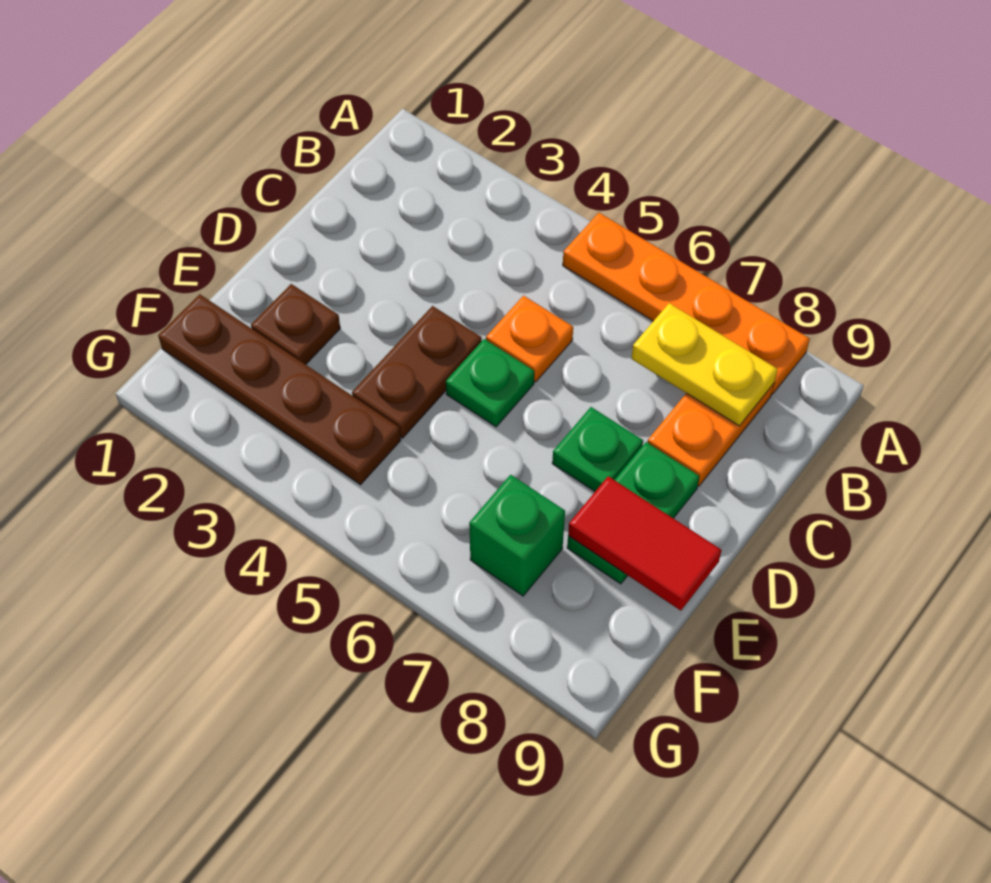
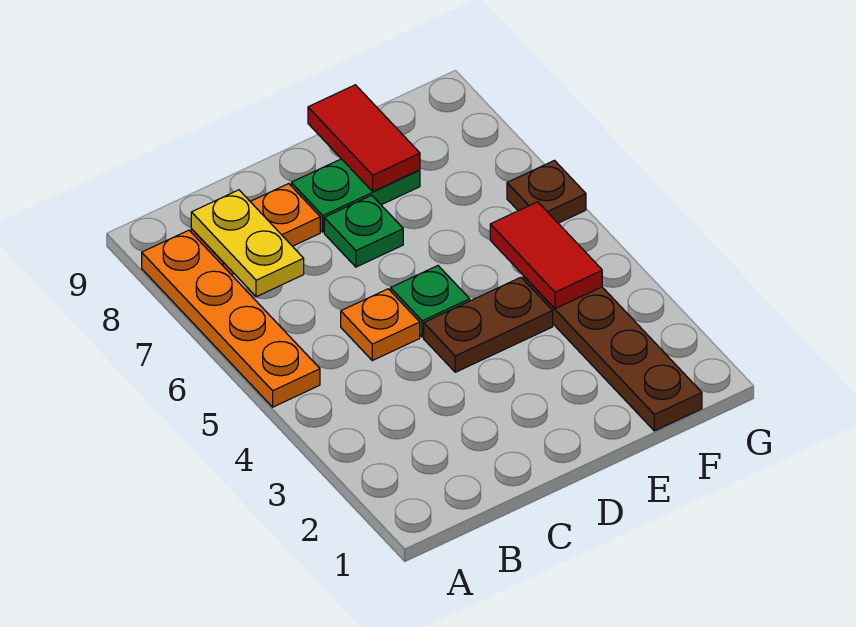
brown 1x1 plate [251,284,340,365] -> brown 1x1 plate moved to [507,160,586,223]
none -> red 1x2 tile [490,202,602,309]
green 1x1 brick [469,475,565,596] -> none

